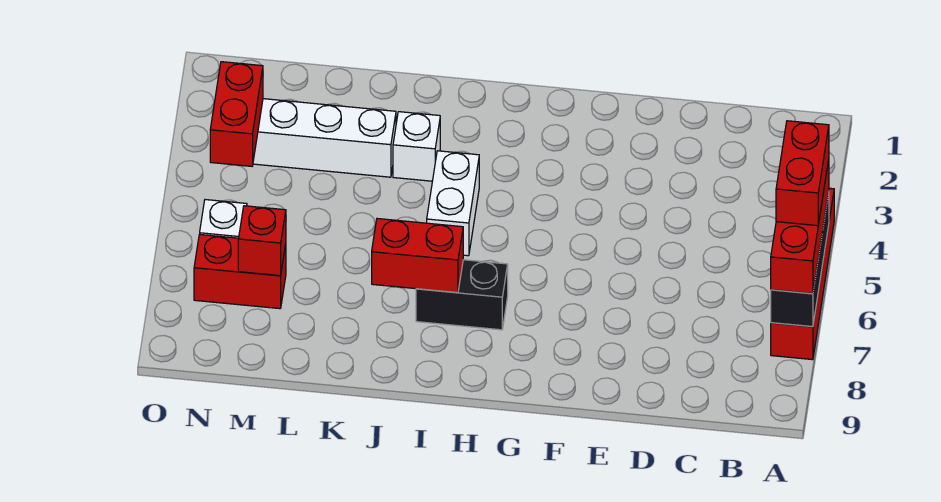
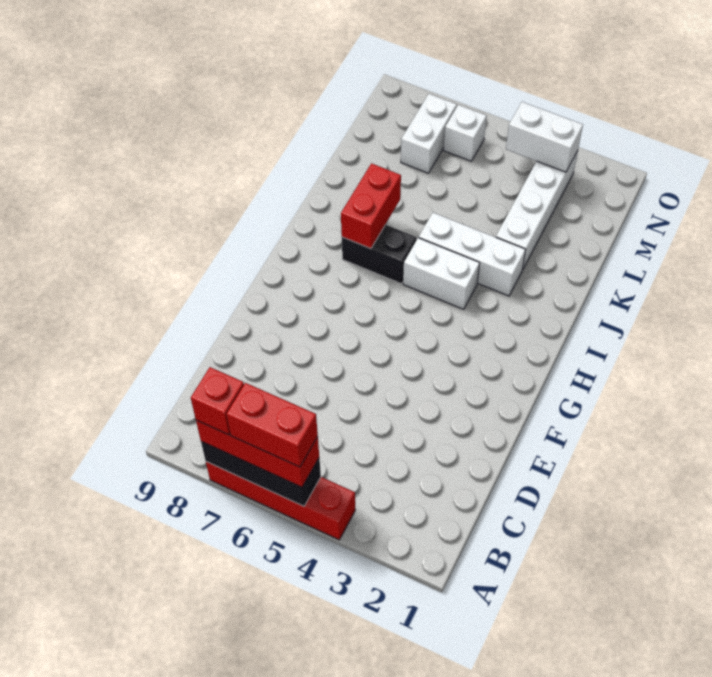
black 1x2 brick [416,260,508,330] -> black 1x2 brick turned to [342,225,417,284]
white 1x1 brick [393,112,440,181] -> white 1x3 brick [419,213,526,296]
red 1x2 brick [194,234,286,309] -> white 1x2 brick [401,94,457,173]
red 1x1 brick [238,206,286,276] -> red 1x1 brick moved to [191,367,244,435]
red 1x2 brick [210,62,263,166] -> white 1x2 brick [506,102,583,172]

